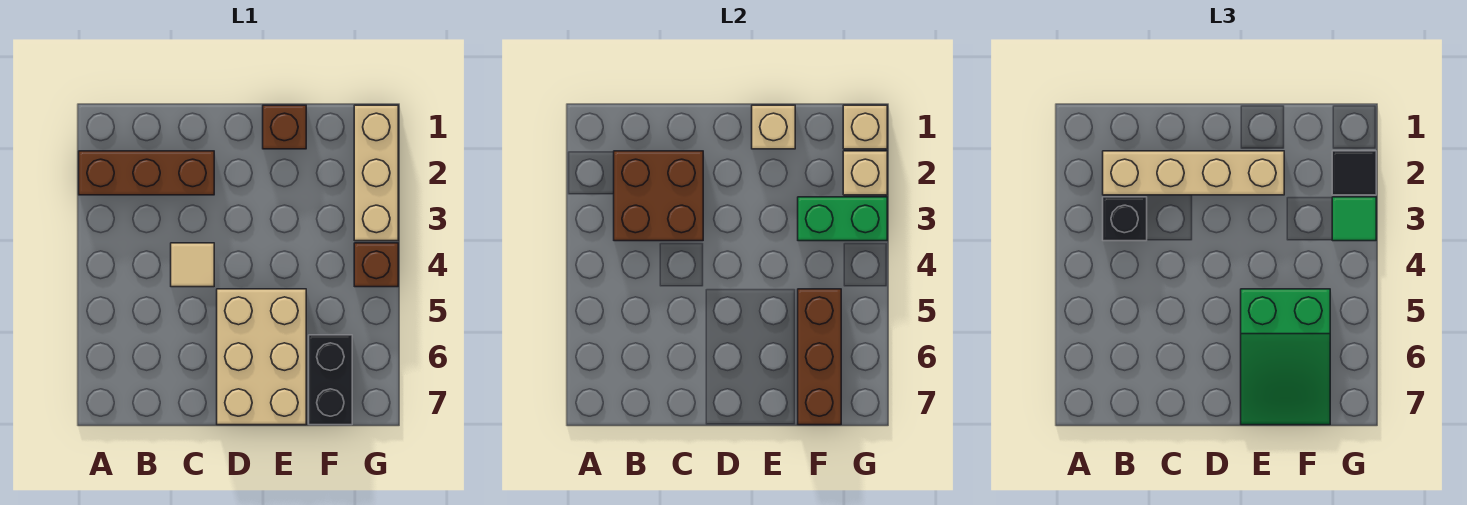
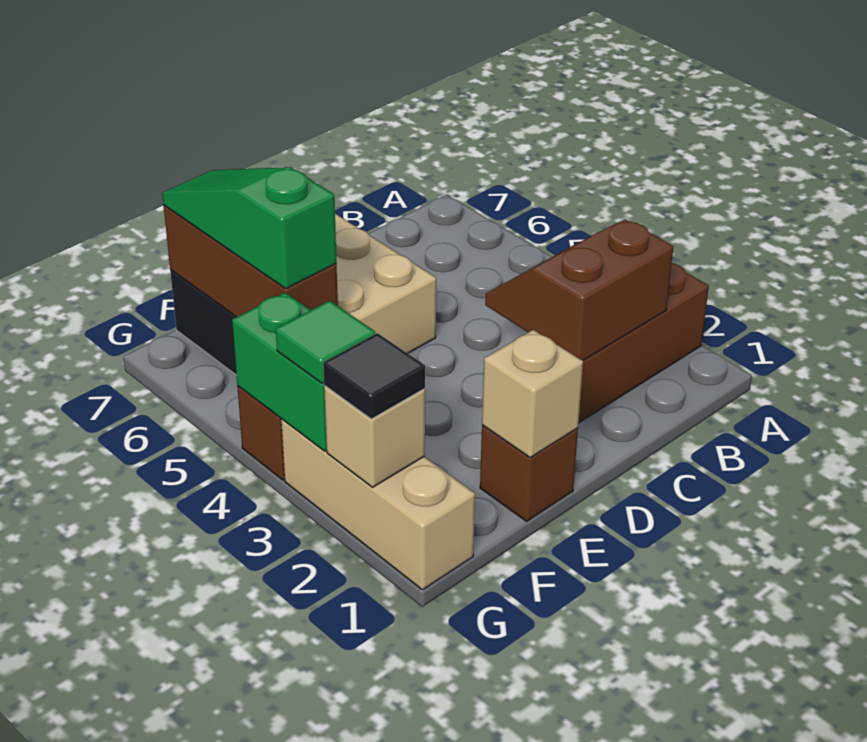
brown 2x2 brick [614,151,703,241] -> brown 2x2 slope [485,219,673,361]
tan 1x4 brick [1103,151,1284,195] -> none
black 1x1 brick [1103,197,1147,241] -> none
tan 1x1 tile [171,243,214,287] -> none
green 2x3 slope [1241,289,1330,425] -> green 1x3 slope [162,167,336,289]
green 1x2 brick [798,197,887,241] -> green 1x2 brick turned to [232,293,327,451]
tan 1x1 brick [843,105,887,149] -> none

